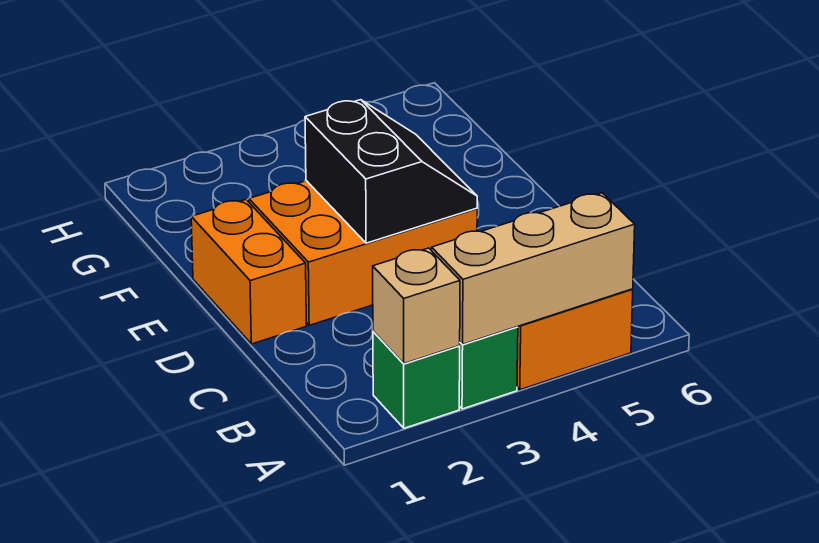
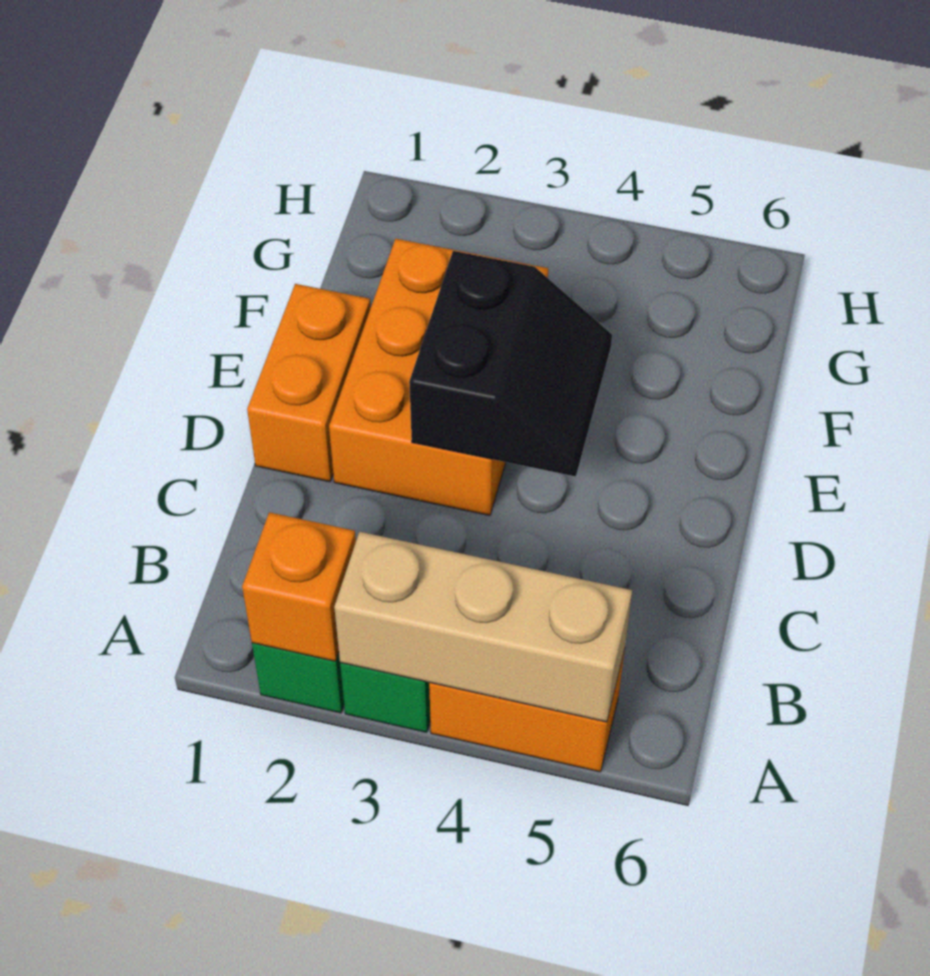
tan 1x1 brick [373,248,460,364] -> orange 1x1 brick [242,512,356,661]
orange 2x3 brick [249,181,477,325] -> orange 2x3 brick turned to [329,239,548,516]

